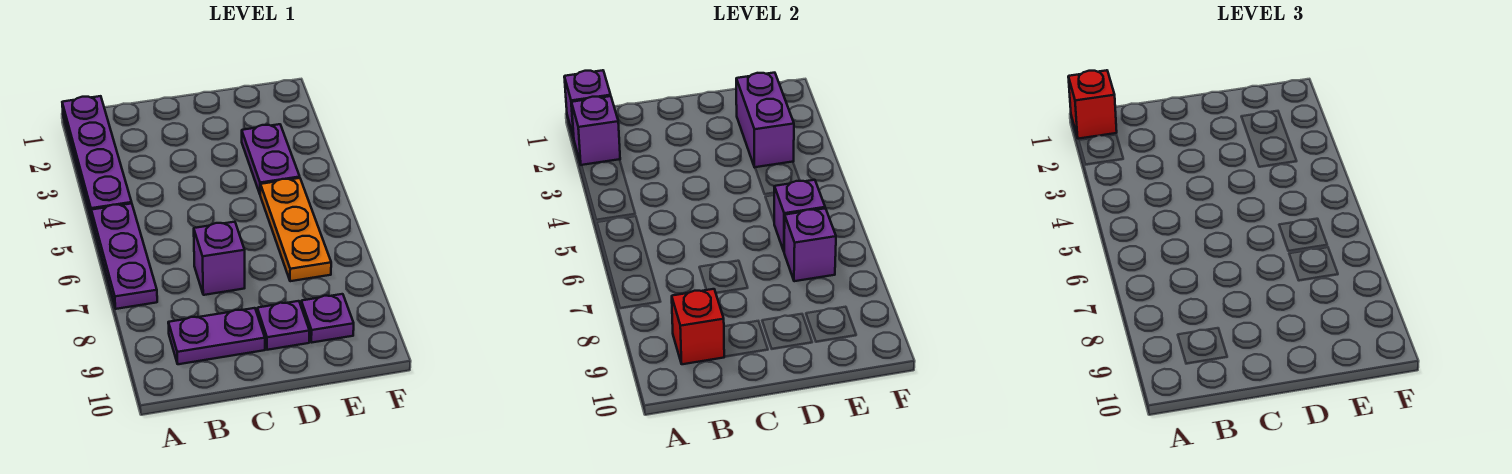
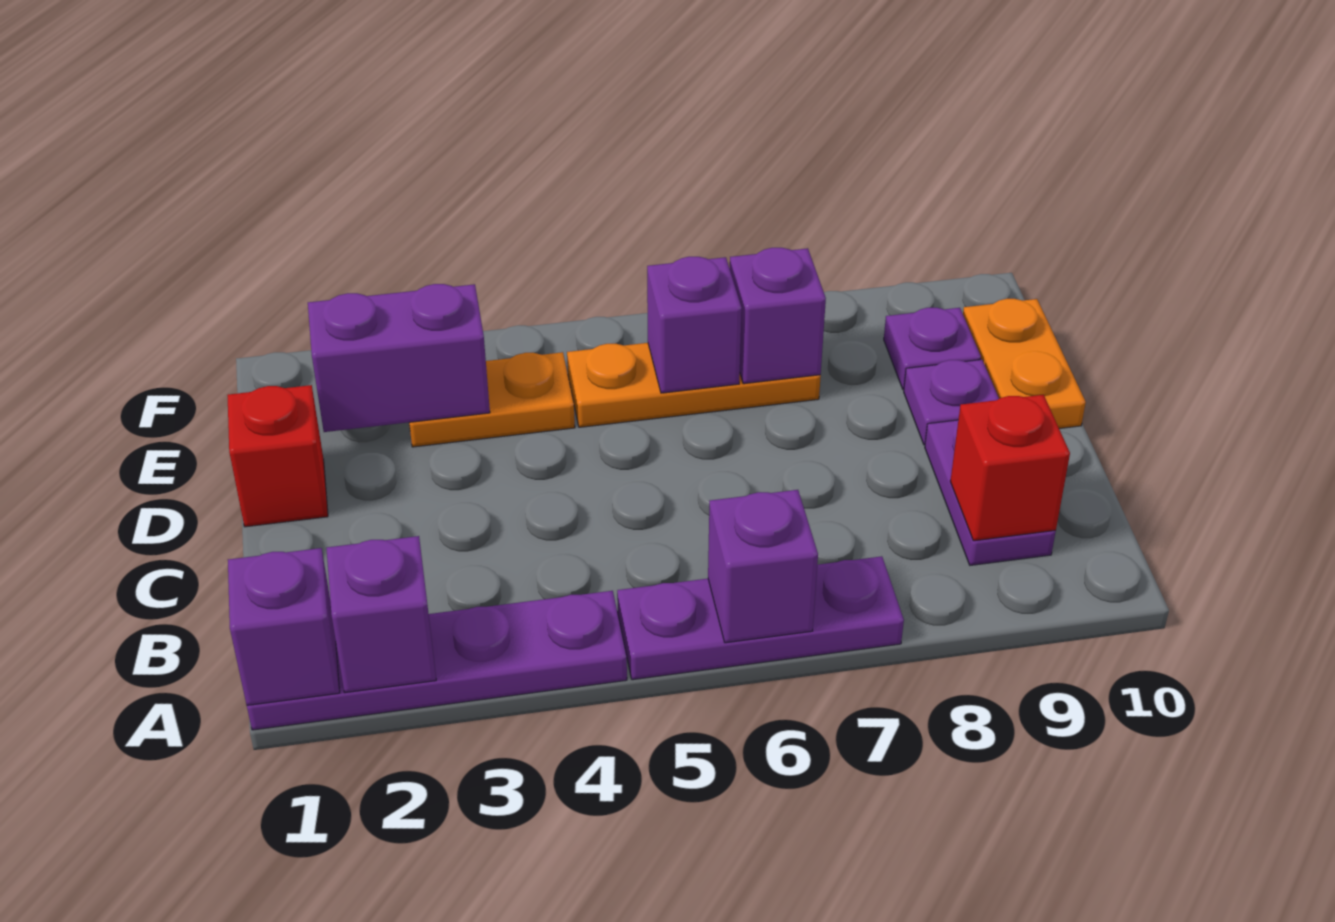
red 1x1 brick [1068,70,1117,139] -> red 1x1 brick moved to [227,385,328,527]
purple 1x1 brick [194,222,245,295] -> purple 1x1 brick moved to [708,490,818,643]
none -> orange 1x2 plate [963,299,1086,429]
purple 1x2 plate [242,124,300,194] -> orange 1x2 plate [409,352,575,447]

